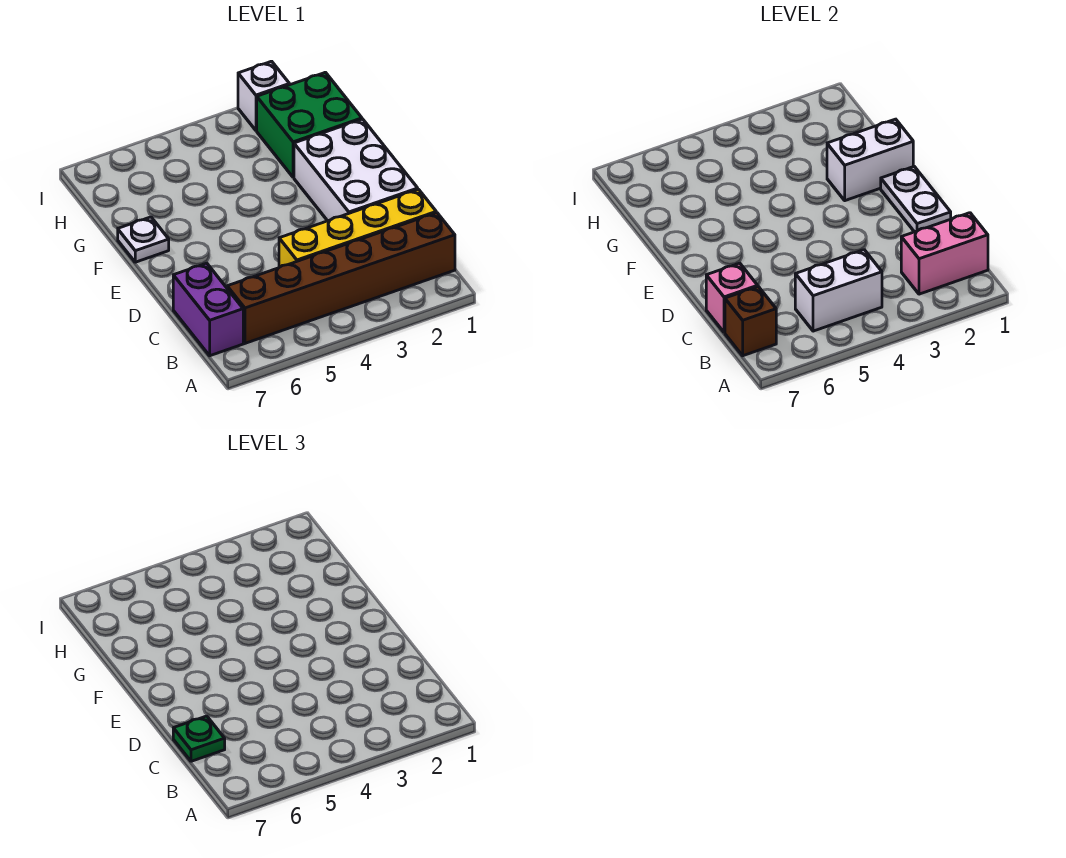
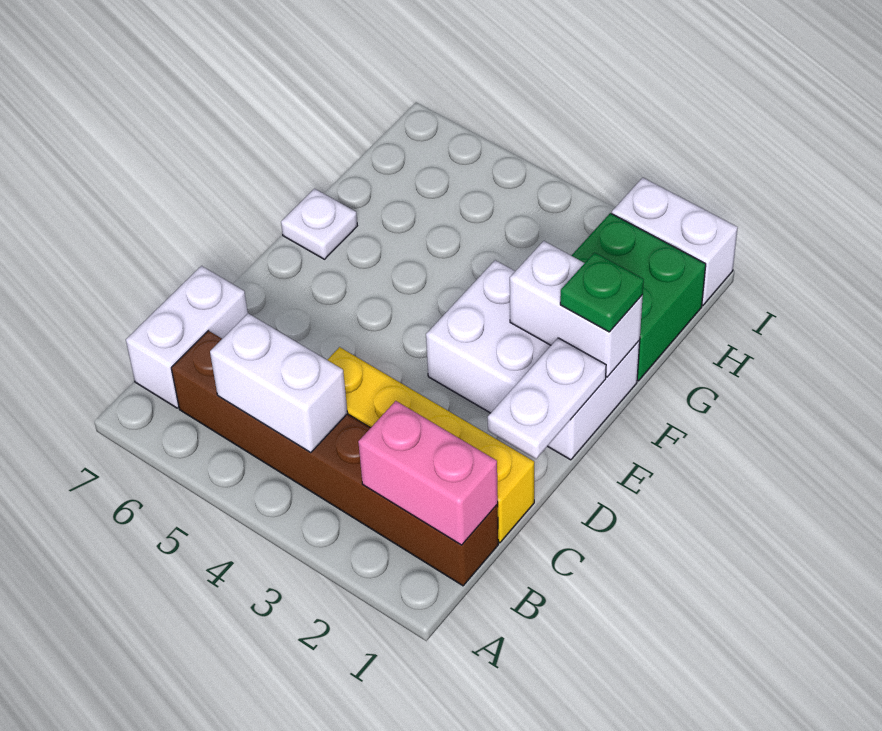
purple 1x2 brick [173,263,243,356] -> white 1x2 brick [126,266,248,408]
brown 1x1 brick [725,287,776,356] -> none
pink 1x1 brick [706,263,758,332] -> none
green 1x1 plate [173,716,225,761] -> green 1x1 plate moved to [560,252,644,332]
white 2x3 brick [294,119,418,221] -> white 2x3 brick turned to [426,260,640,460]
white 1x1 brick [238,61,289,131] -> white 1x2 brick [612,178,738,305]

